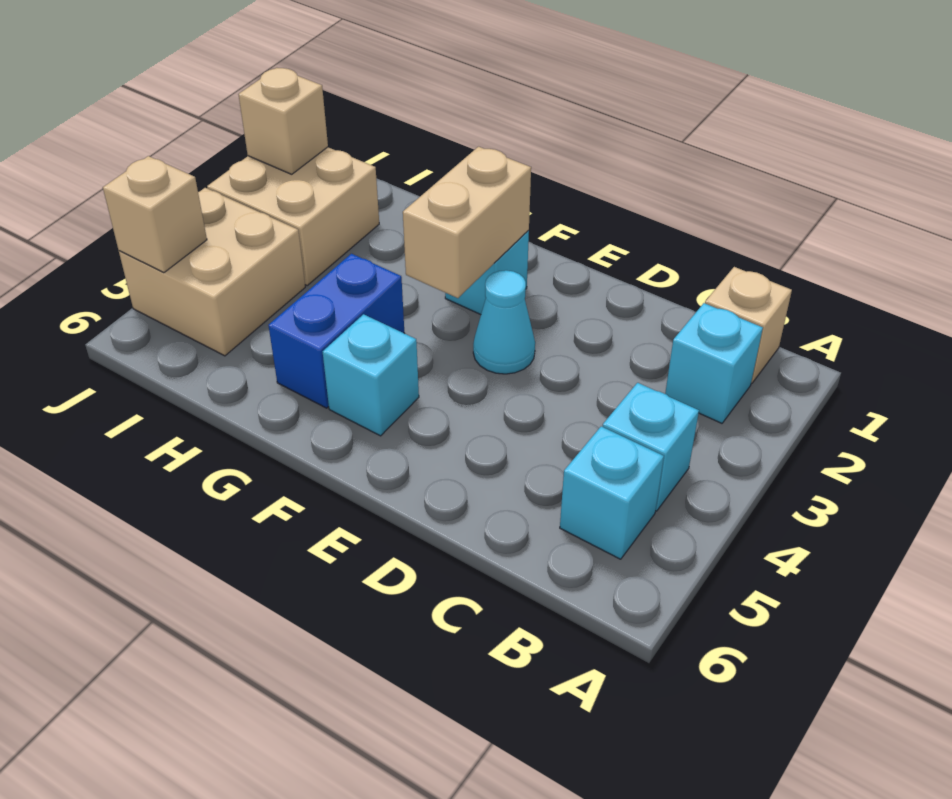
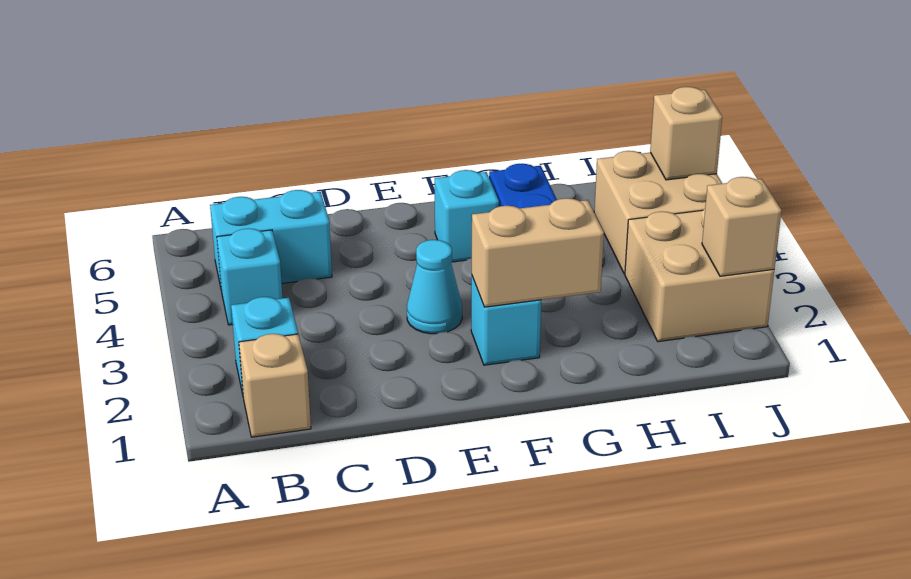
cyan 1x1 brick [560,426,664,559] -> cyan 1x2 brick [210,190,332,287]
tan 1x2 brick [403,147,531,298] -> tan 1x2 brick turned to [472,198,604,307]

